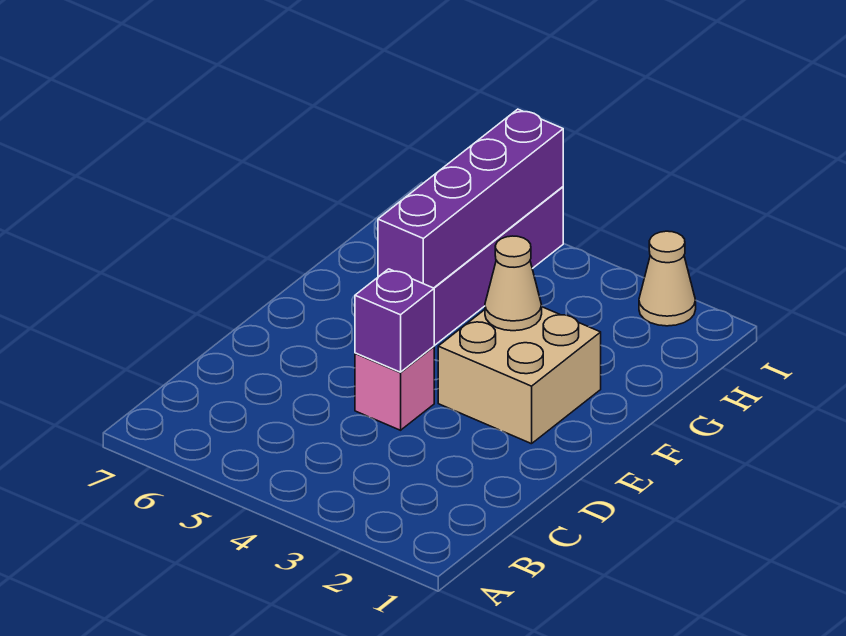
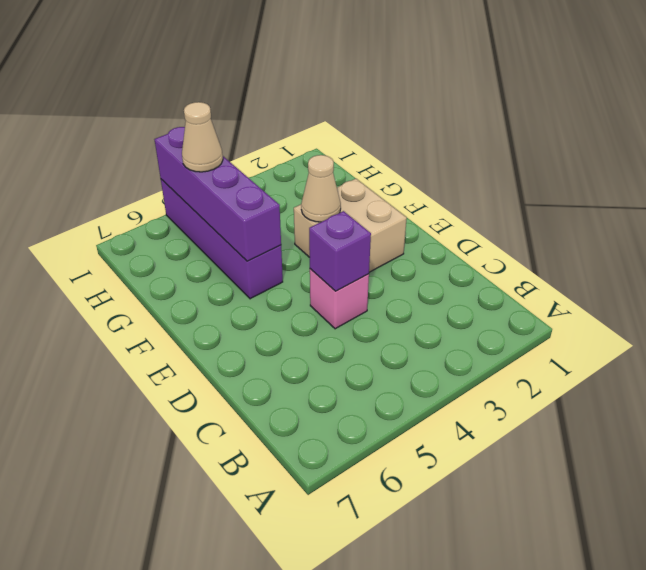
tan 1x1 cone [639,231,696,326] -> tan 1x1 cone moved to [182,102,223,172]

